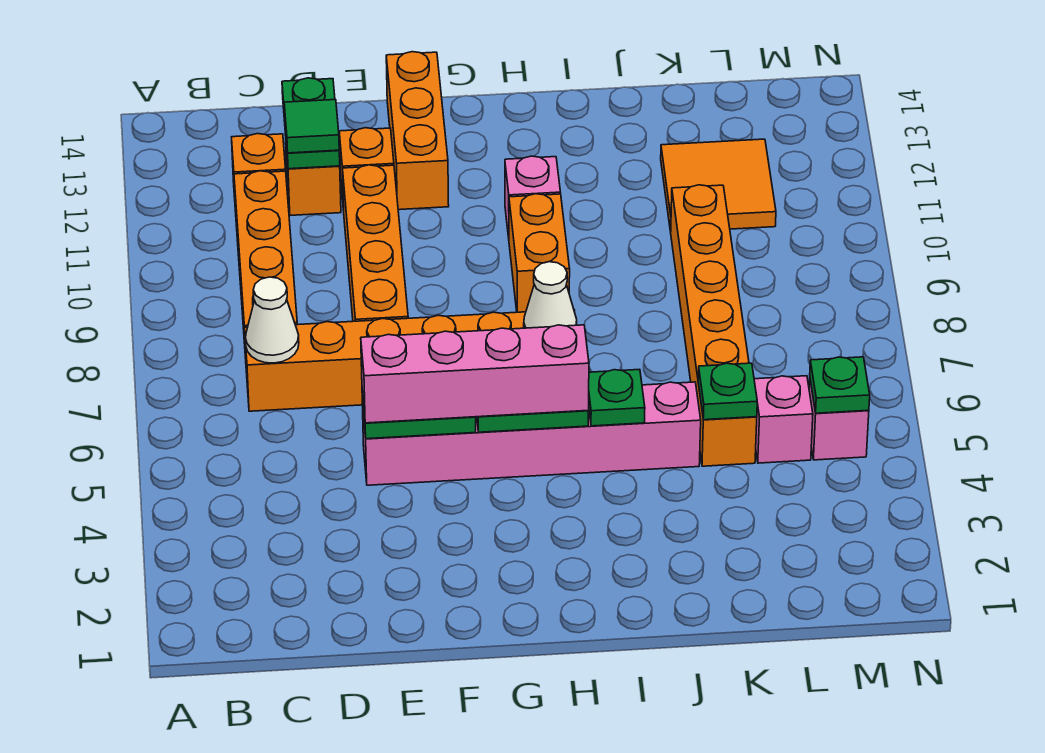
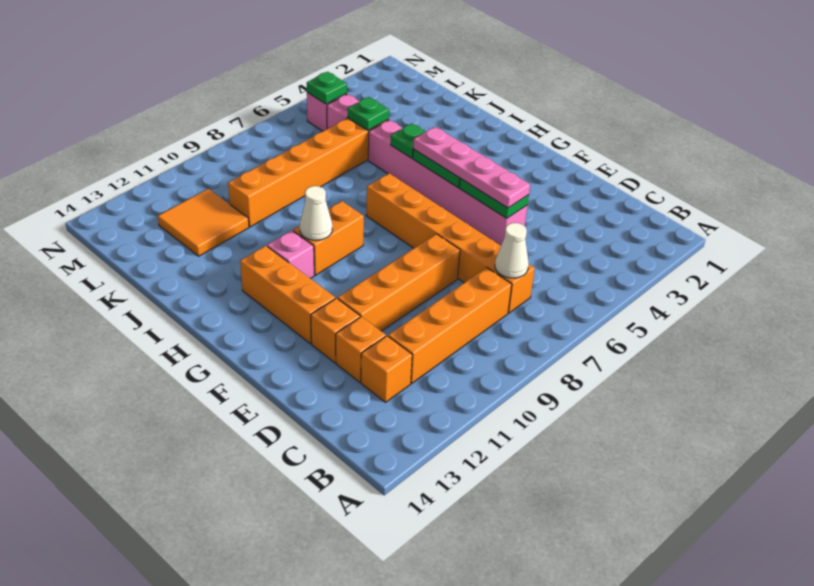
green 1x2 plate [282,78,340,169] -> none
green 1x1 tile [284,100,339,153] -> none
pink 1x4 brick [361,325,589,423] -> pink 1x4 plate [413,127,530,208]
orange 1x3 brick [386,52,449,210] -> orange 1x3 brick turned to [240,246,335,344]
white 1x1 cone [524,262,577,328] -> white 1x1 cone moved to [300,186,332,240]

